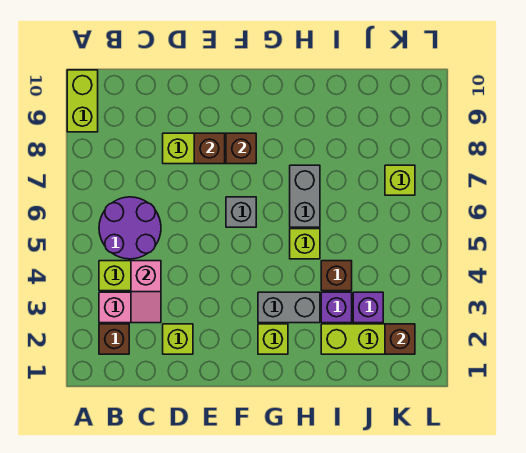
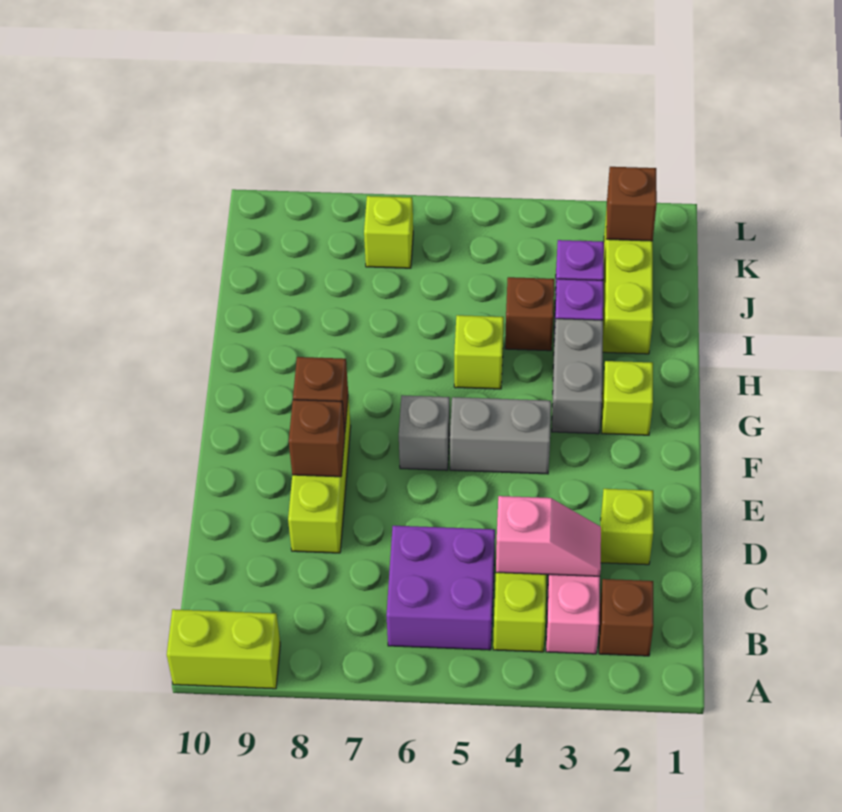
purple 2x2 round brick [99,197,161,259] -> purple 2x2 brick [386,526,495,650]
grey 1x2 brick [290,165,320,227] -> grey 1x2 brick moved to [450,397,551,474]

